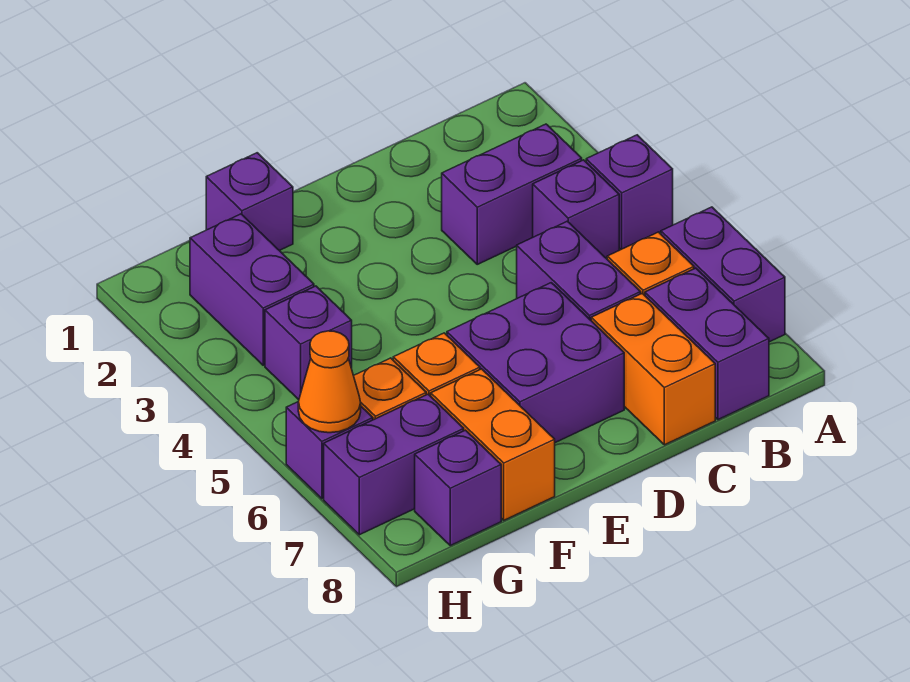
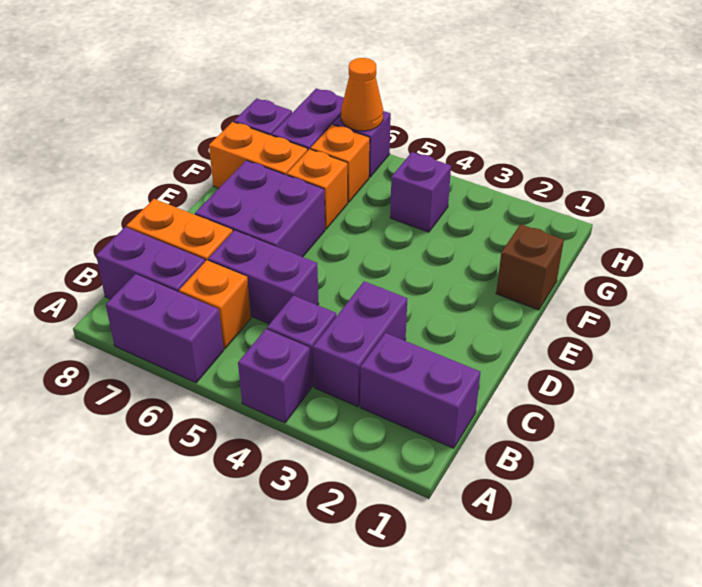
purple 1x1 brick [206,153,293,251] -> brown 1x1 brick [496,224,564,310]
purple 1x2 brick [190,214,314,365] -> purple 1x2 brick moved to [360,333,481,448]

